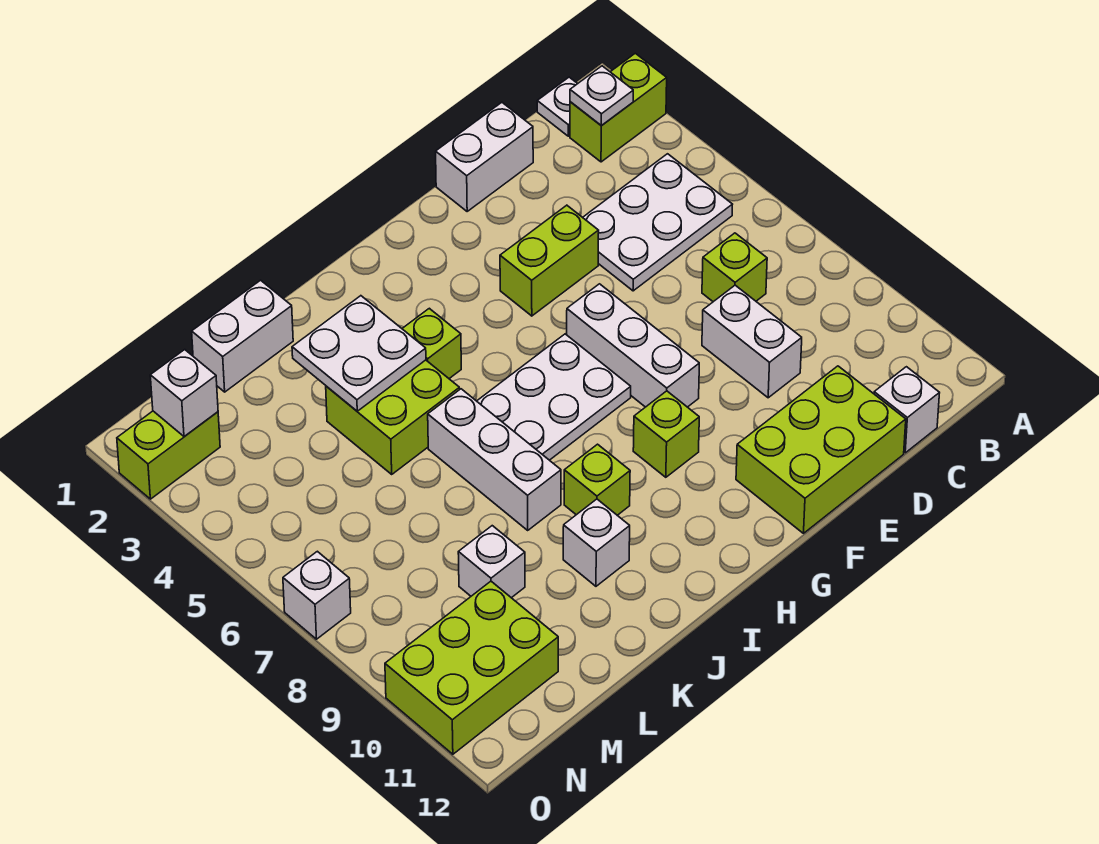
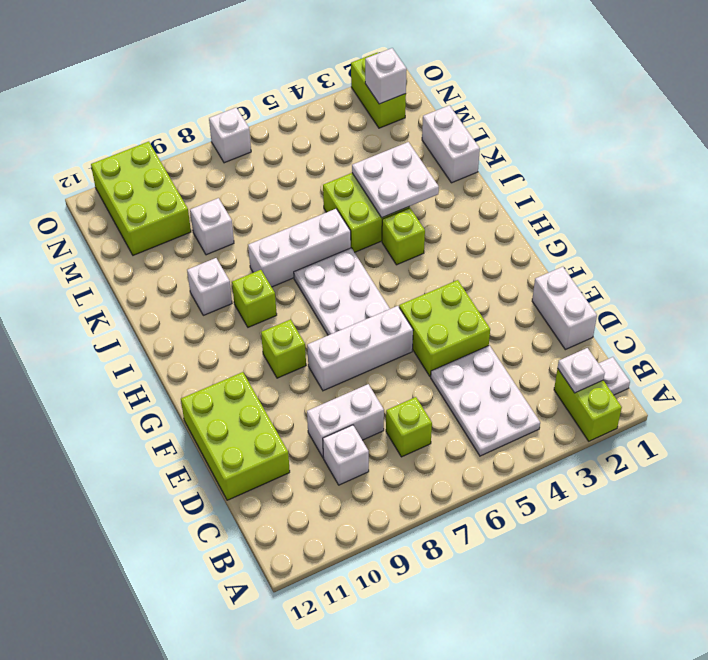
white 1x1 brick [874,367,939,453] -> white 1x1 brick moved to [323,425,369,485]
lime 1x2 brick [500,205,599,316] -> lime 2x2 brick [399,280,490,377]

